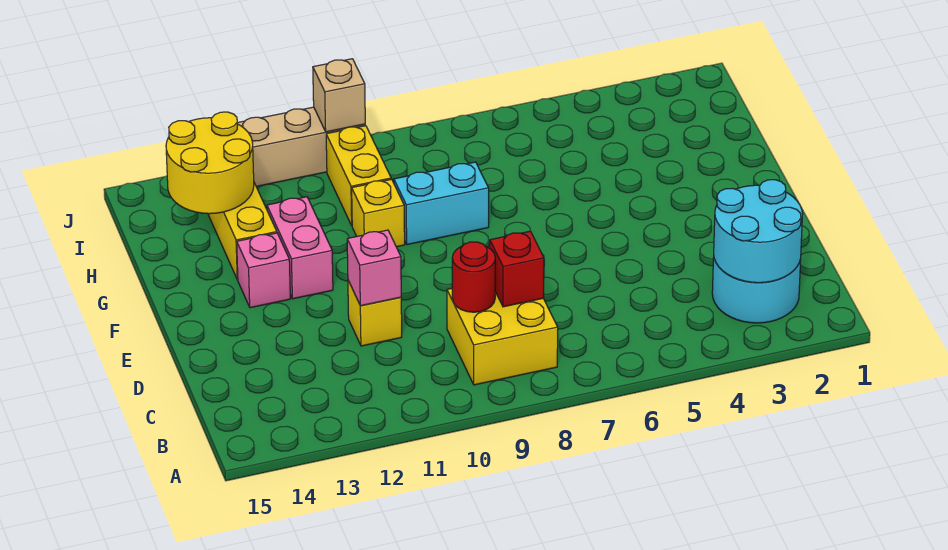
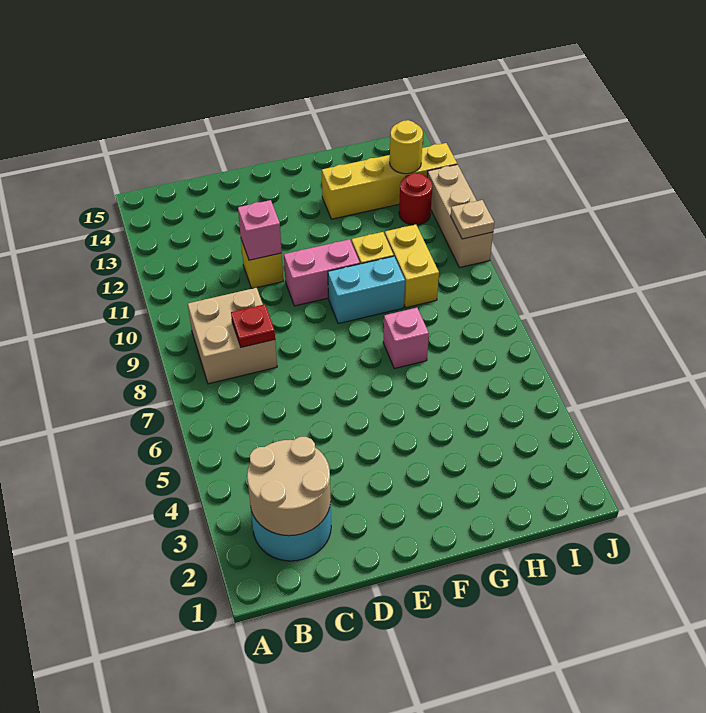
cyan 2x2 round brick [714,180,803,283] -> tan 2x2 round brick [247,437,331,536]
yellow 2x2 brick [447,289,558,385] -> tan 2x2 brick [188,288,277,384]
red 1x1 brick [490,231,544,307] -> red 1x1 plate [231,304,275,347]
red 1x1 round brick [452,242,495,312] -> red 1x1 round brick moved to [399,173,432,225]
pink 1x2 brick [267,197,333,299] -> pink 1x2 brick moved to [284,239,360,306]
pink 1x1 brick [237,233,290,308] -> pink 1x1 brick moved to [383,308,429,369]
cyan 1x2 brick [394,162,489,245] -> cyan 1x2 brick turned to [328,256,405,324]
yellow 1x2 brick [326,126,391,225] -> yellow 1x2 brick turned to [385,225,439,308]
yellow 2x2 round brick [166,112,254,214] -> yellow 1x1 round brick [390,120,423,174]
tan 1x1 brick [313,59,365,132] -> tan 1x1 plate [451,200,494,239]

